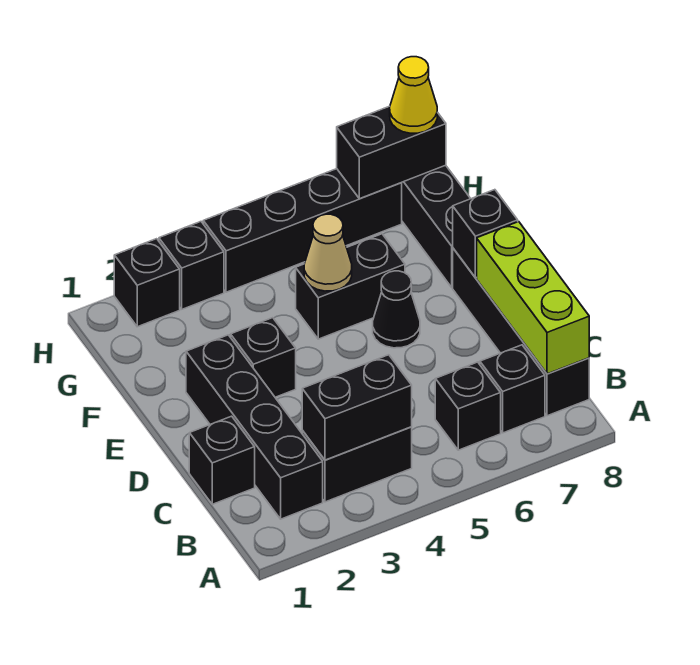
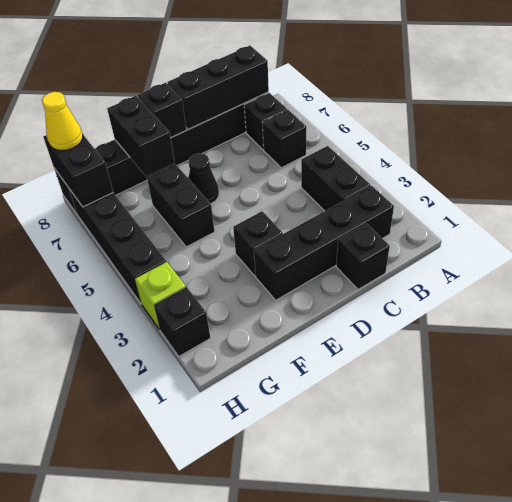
black 1x2 brick [302,355,412,460] -> black 1x2 brick moved to [107,96,175,176]
lime 1x3 brick [477,222,589,374] -> black 1x3 brick [167,46,269,130]
tan 1x1 cone [304,214,352,291] -> none
black 1x1 brick [159,222,224,309] -> lime 1x1 brick [135,262,186,329]

